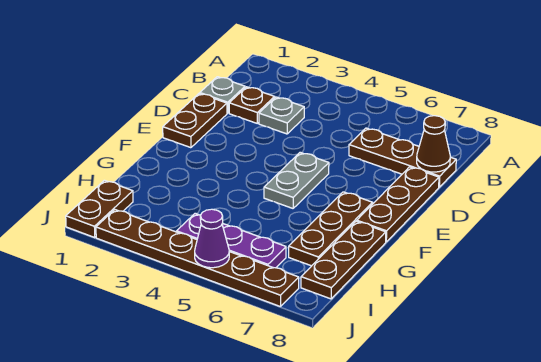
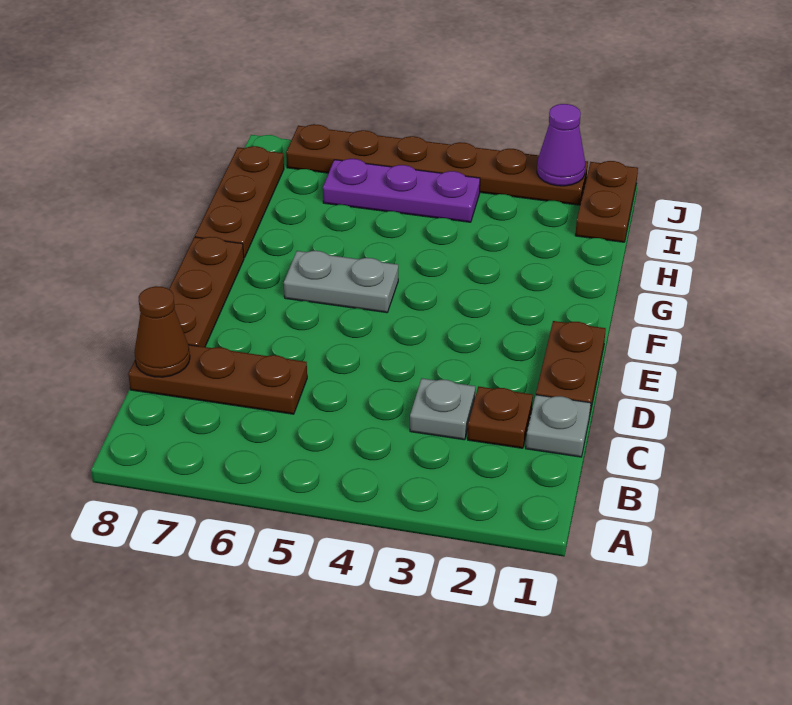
grey 1x2 plate [264,153,329,208] -> grey 1x2 plate turned to [284,251,398,313]
brown 1x3 plate [289,192,372,266] -> none
purple 1x1 cone [195,209,229,268] -> purple 1x1 cone moved to [537,104,585,186]

